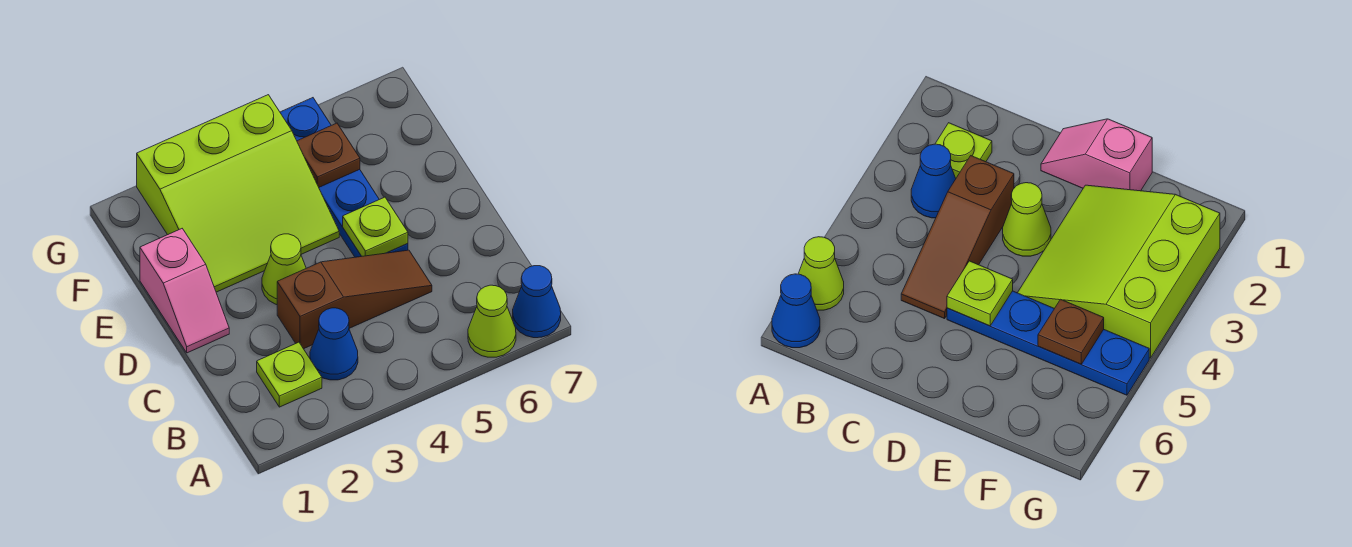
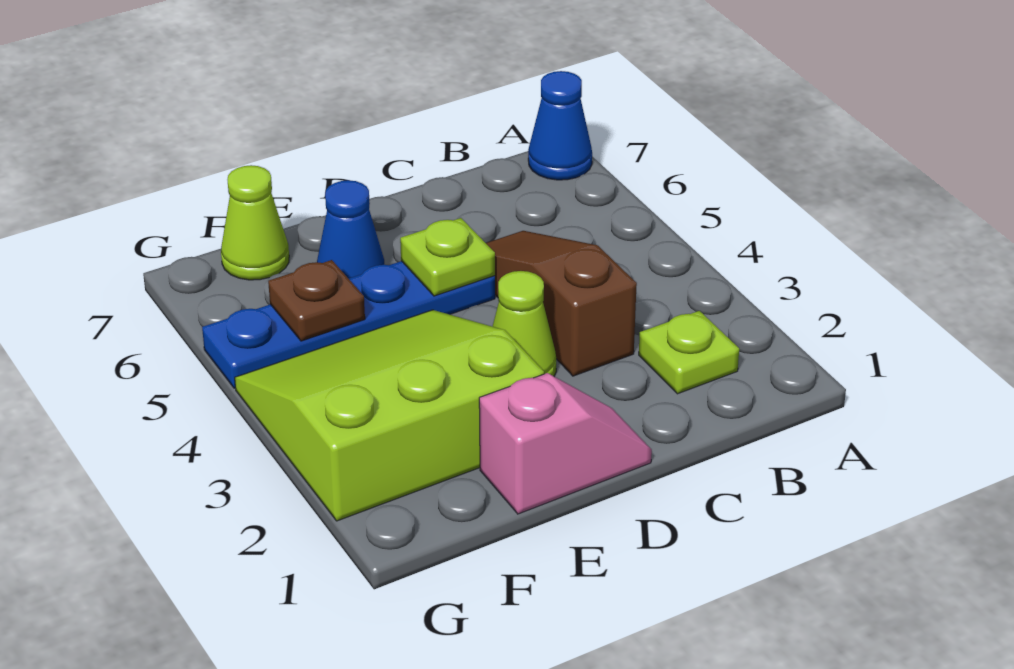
lime 1x1 cone [468,285,516,357] -> lime 1x1 cone moved to [221,165,289,280]
blue 1x1 cone [310,308,358,380] -> blue 1x1 cone moved to [317,180,384,279]
lime 3x3 slope [137,95,339,292] -> lime 3x3 slope turned to [235,310,544,521]

